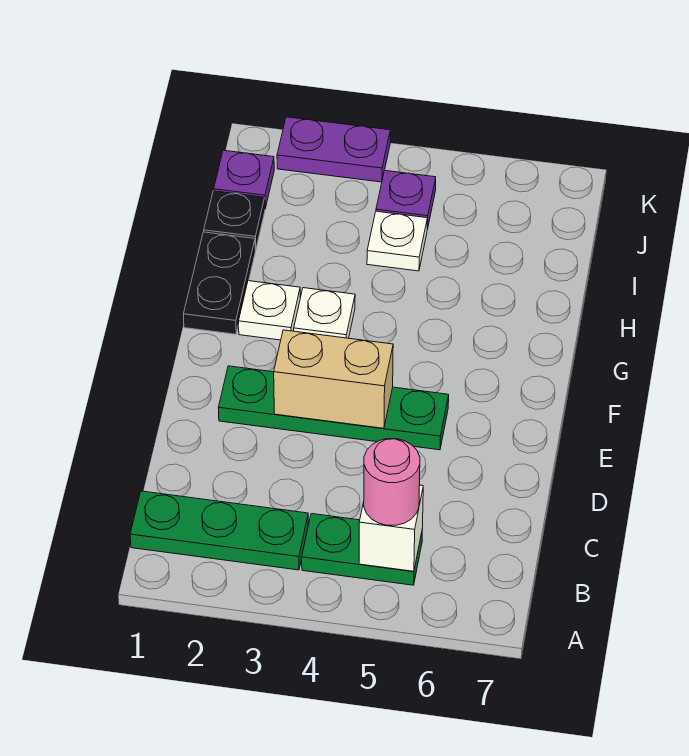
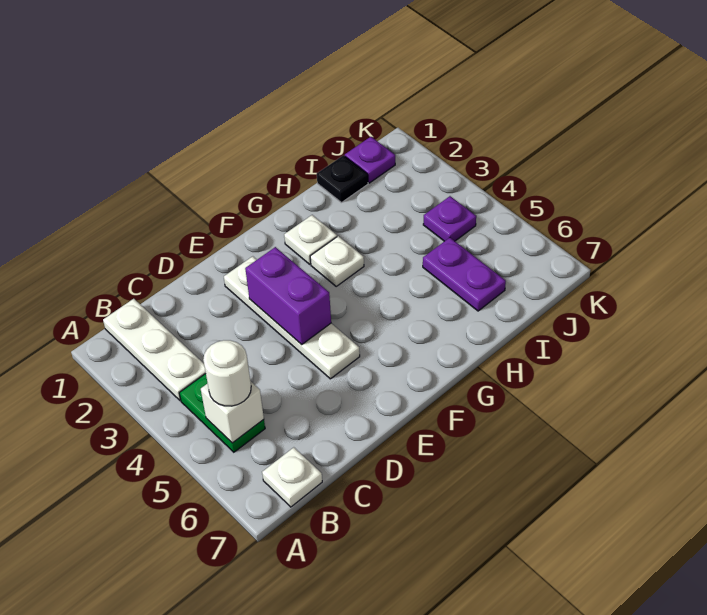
green 1x3 plate [130,491,308,570] -> white 1x3 plate [103,299,206,400]
pink 1x1 round brick [364,439,420,525] -> white 1x1 round brick [203,340,251,406]
green 1x4 plate [218,366,449,450] -> white 1x4 plate [224,256,360,379]
tan 1x2 brick [274,330,393,428] -> purple 1x2 brick [245,247,331,345]
black 1x2 plate [183,232,255,334] -> none
white 1x1 plate [367,211,427,271] -> white 1x1 plate moved to [262,447,322,507]
purple 1x2 plate [277,117,390,182] -> purple 1x2 plate moved to [423,238,506,311]

